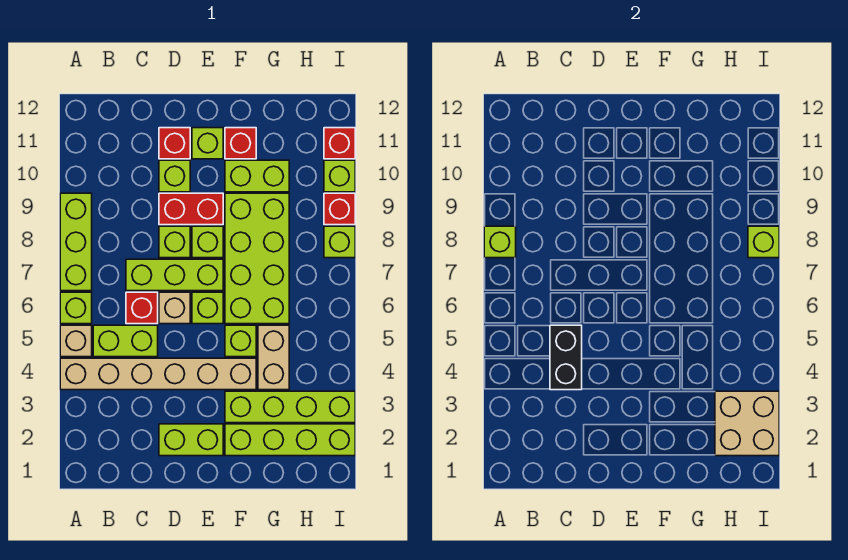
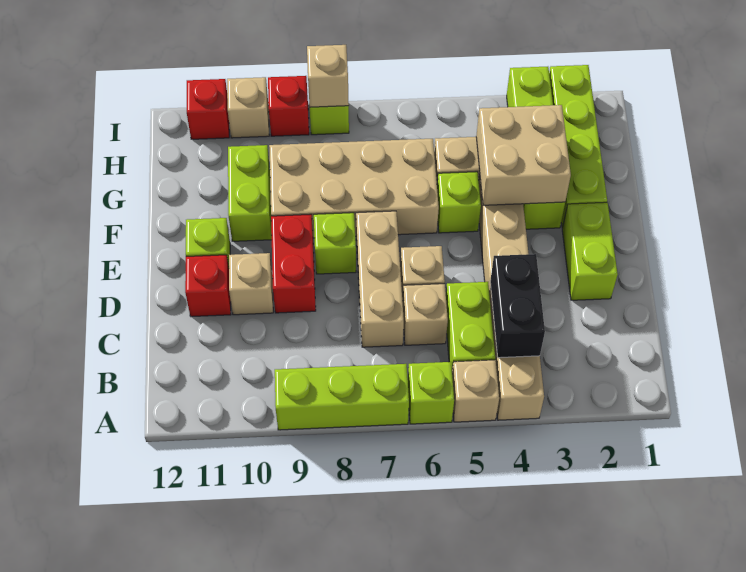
lime 1x1 brick [484,226,516,258] -> none
black 1x2 brick [550,325,582,390] -> black 1x2 brick turned to [490,254,545,358]
red 1x1 brick [126,292,158,324] -> tan 1x1 brick [403,284,448,345]
lime 1x3 brick [126,259,223,291] -> tan 1x3 brick [356,211,404,347]
lime 1x1 brick [159,226,190,258] -> none
lime 1x1 brick [159,160,190,192] -> tan 1x1 brick [229,253,273,315]
lime 1x1 brick [192,292,223,324] -> none
lime 2x4 brick [225,193,289,324] -> tan 2x4 brick [269,139,439,238]
red 1x1 brick [225,128,256,159] -> none
tan 2x2 brick [715,391,779,456] -> tan 2x2 brick moved to [476,105,571,205]
lime 1x1 brick [748,226,779,258] -> tan 1x1 brick [307,45,349,107]
lime 1x1 brick [324,160,355,192] -> tan 1x1 brick [227,77,269,138]

